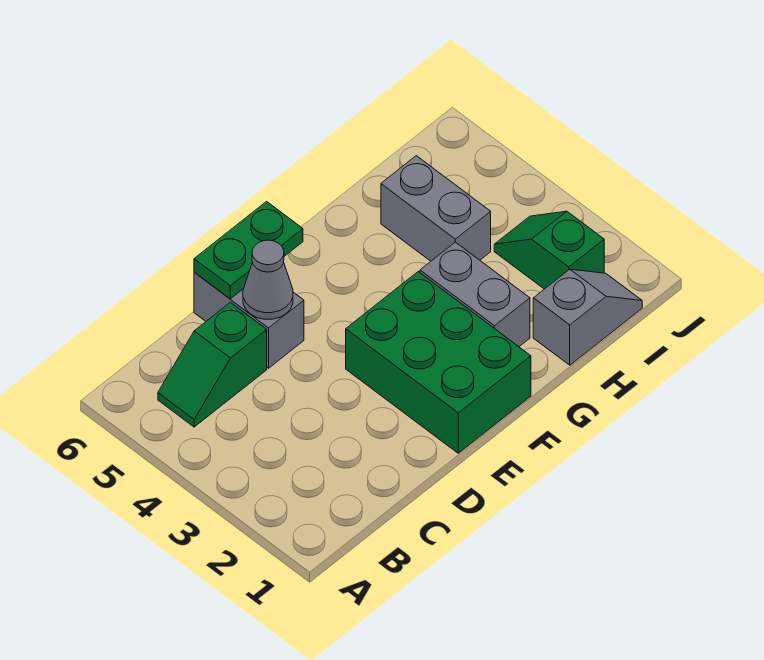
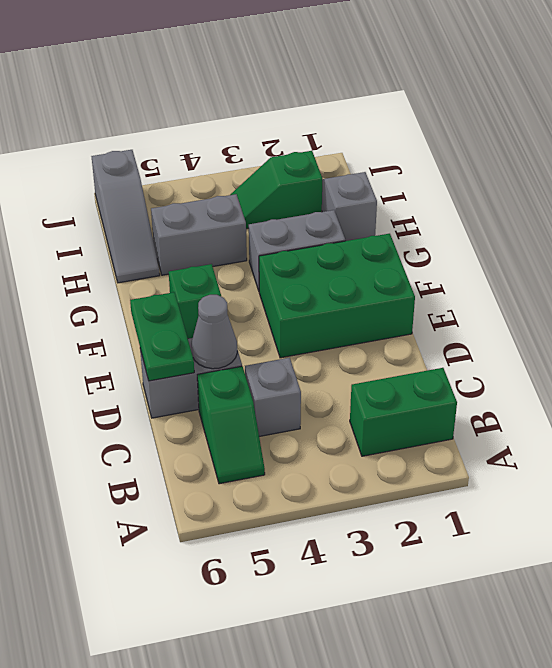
none -> green 1x2 brick [350,368,457,456]
none -> grey 1x1 brick [245,358,301,436]
none -> green 1x1 brick [169,264,221,339]
none -> grey 1x3 slope [91,150,160,283]

